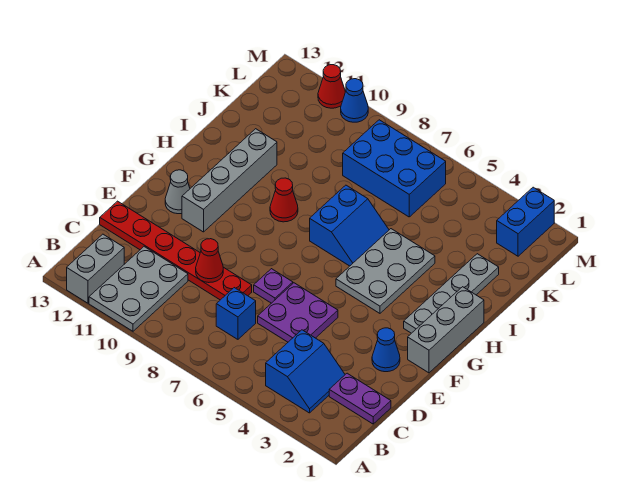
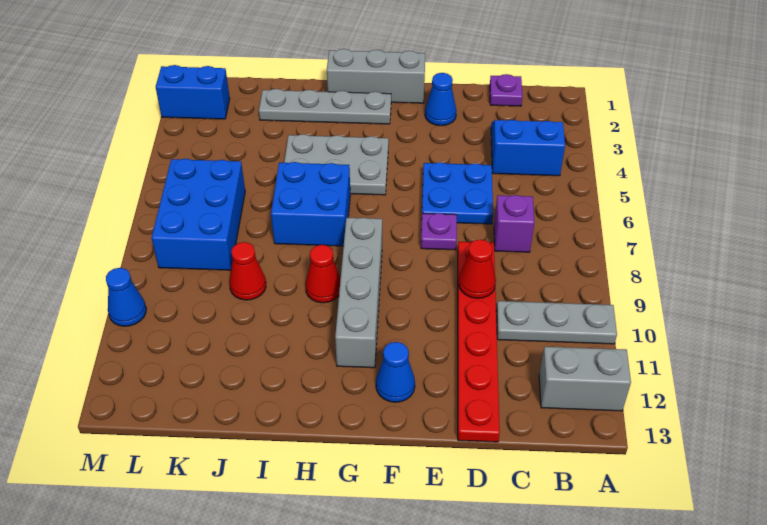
grey 2x3 plate [89,247,188,331] -> grey 1x3 plate [496,301,617,344]
purple 1x2 plate [329,373,391,424] -> purple 1x1 plate [490,74,522,106]
blue 1x1 brick [216,288,256,339] -> purple 1x1 brick [494,195,534,252]
purple 2x2 plate [258,283,338,342] -> blue 2x2 plate [422,162,493,224]
grey 1x4 brick [182,129,277,232] -> grey 1x4 brick turned to [335,218,382,368]
grey 1x1 cone [165,170,190,214] -> blue 1x1 cone [376,342,415,402]
blue 2x2 slope [310,185,389,266] -> blue 2x2 brick [271,162,350,246]
red 1x1 cone [318,65,345,108] -> red 1x1 cone moved to [229,242,266,300]

